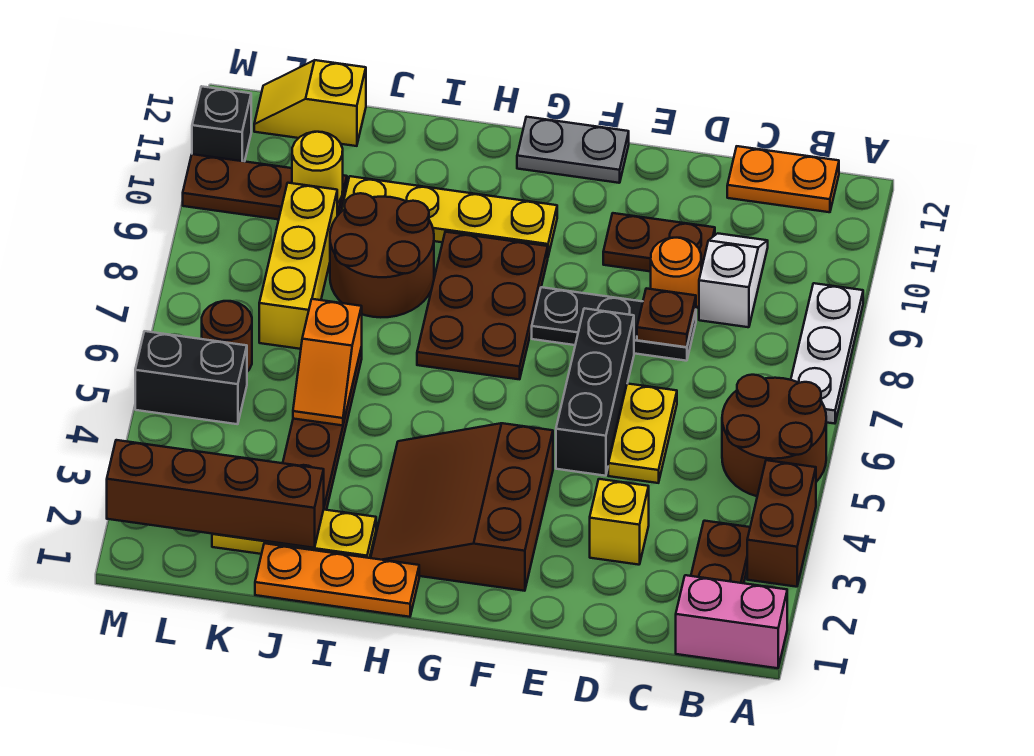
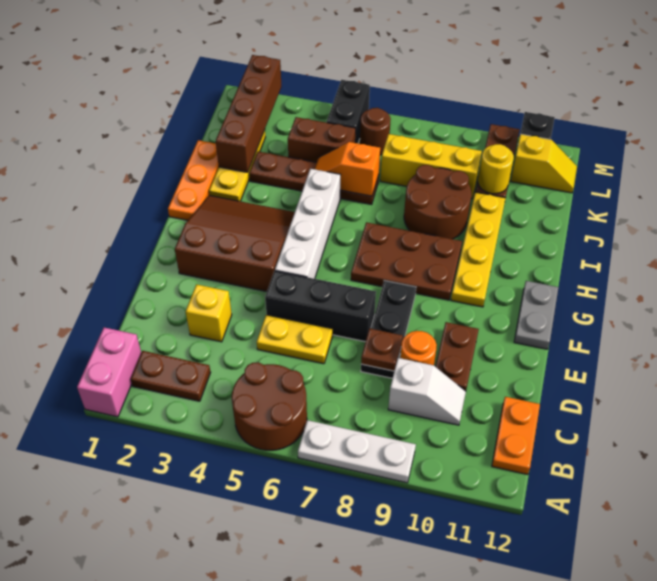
brown 1x2 brick [747,460,816,587] -> brown 1x2 brick moved to [288,117,356,162]
none -> white 1x4 brick [275,169,340,279]
yellow 1x2 slope [254,60,366,146] -> yellow 1x2 slope turned to [511,134,577,193]

